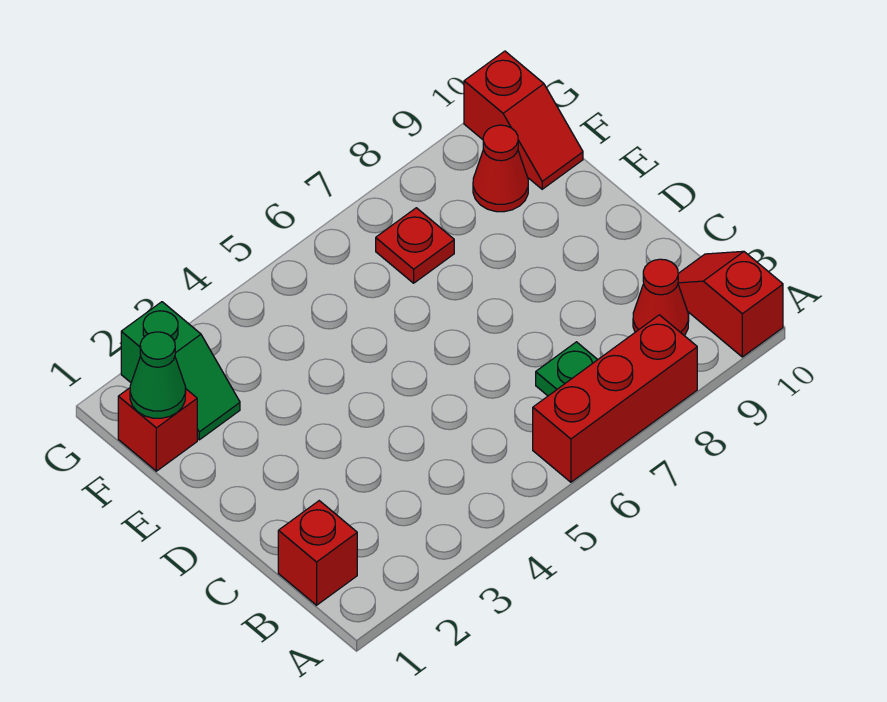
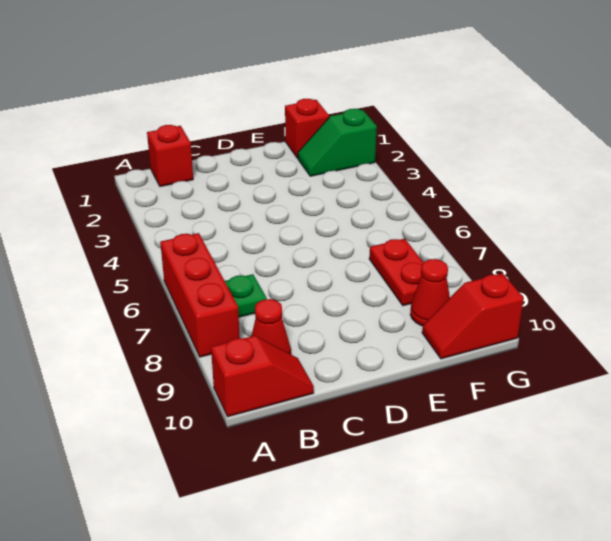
green 1x1 cone [130,332,186,418] -> none
red 1x1 plate [376,208,454,283] -> red 1x2 plate [369,239,424,306]

